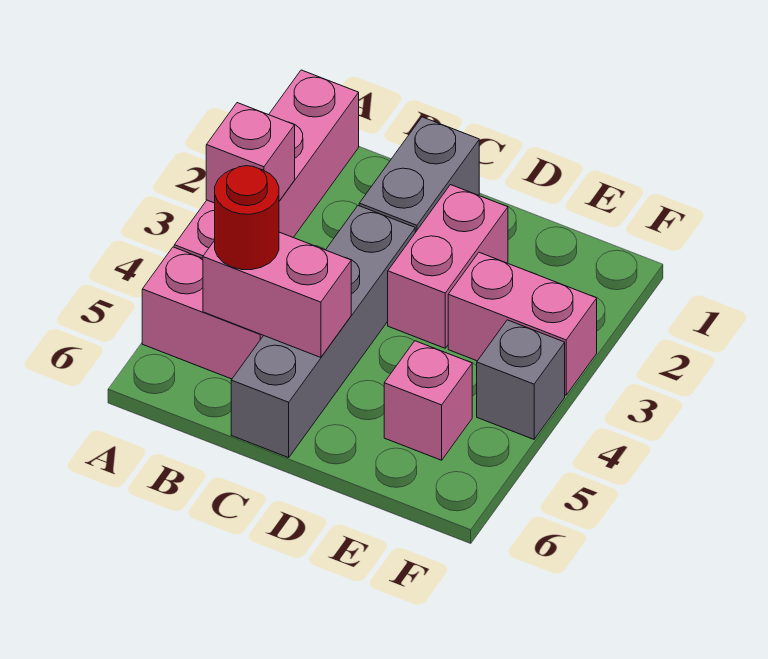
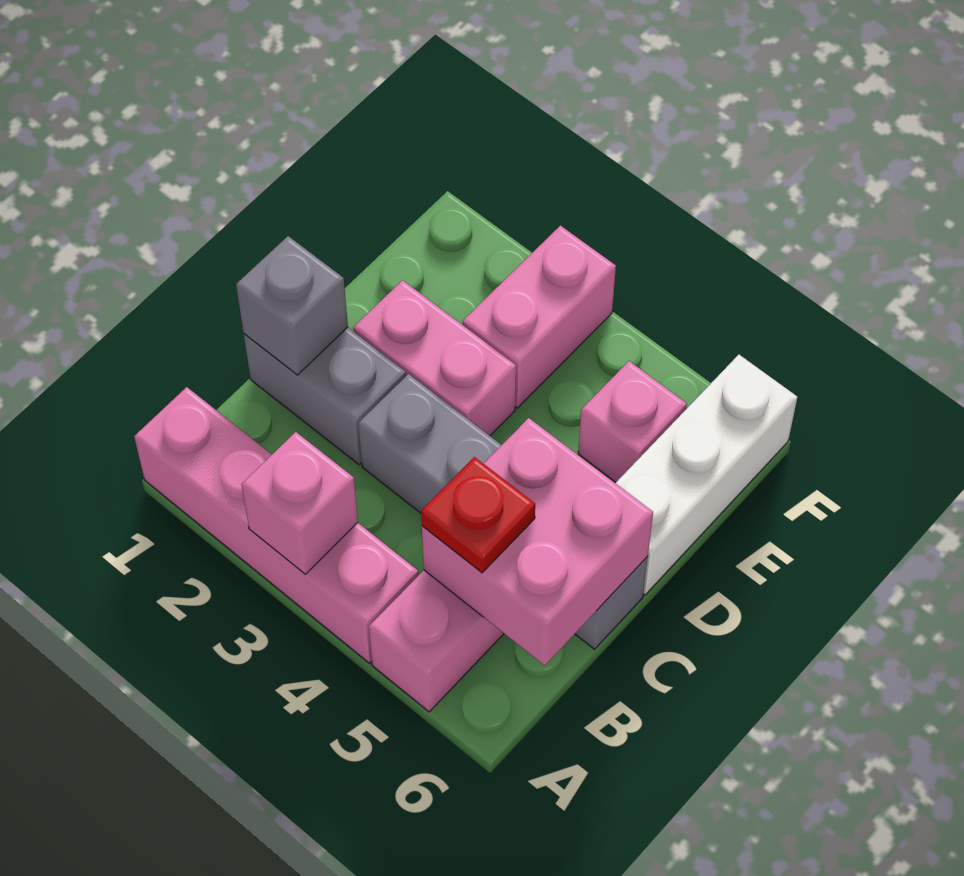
pink 1x2 brick [203,232,351,358] -> pink 2x2 brick [422,418,653,666]
red 1x1 round brick [215,166,279,270] -> red 1x1 plate [421,457,535,573]
none -> white 1x3 brick [616,355,797,595]
grey 1x1 brick [477,320,565,439] -> grey 1x1 brick moved to [236,236,348,375]

